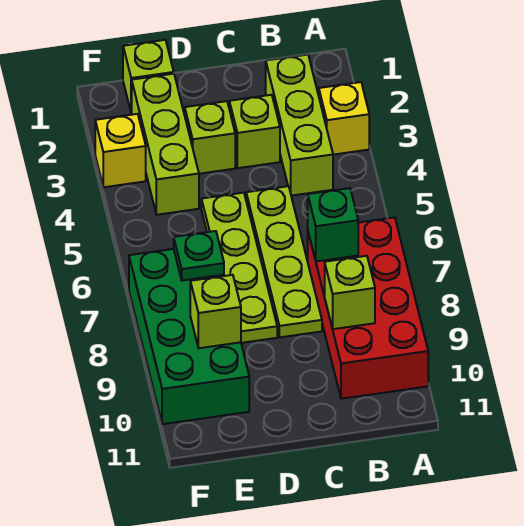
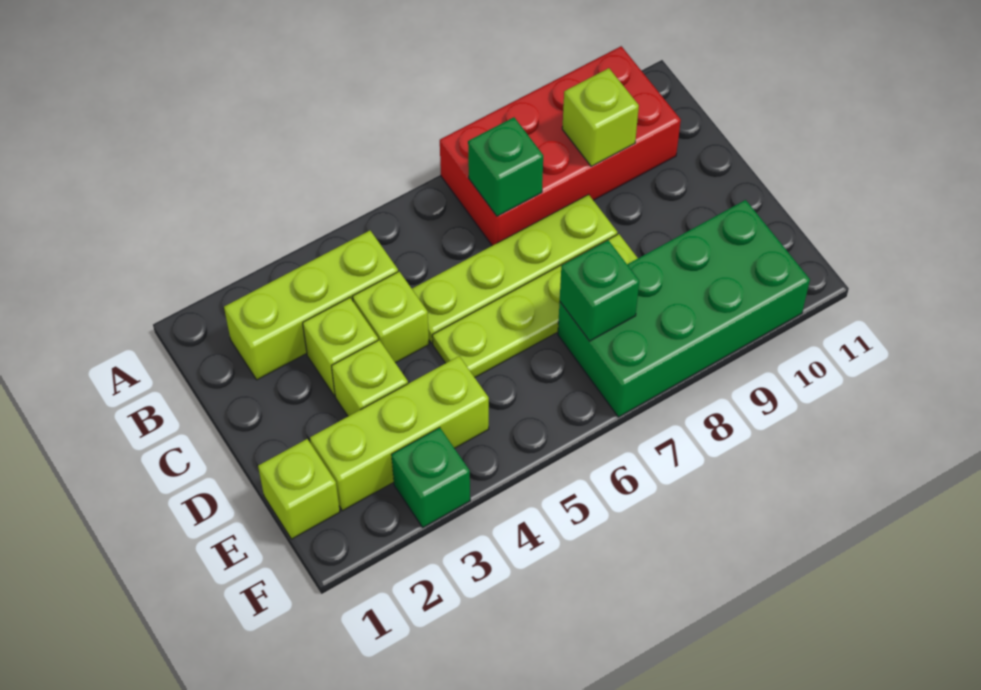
yellow 1x1 brick [319,82,369,155] -> none
green 1x1 plate [174,231,224,281] -> green 1x1 brick [560,240,639,341]
lime 1x1 brick [190,275,241,348] -> lime 1x1 brick moved to [352,272,429,363]
yellow 1x1 brick [95,114,146,187] -> green 1x1 brick [392,428,470,527]

